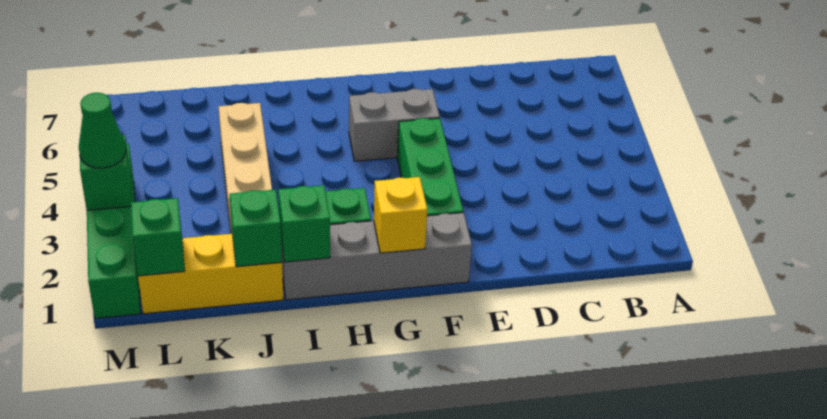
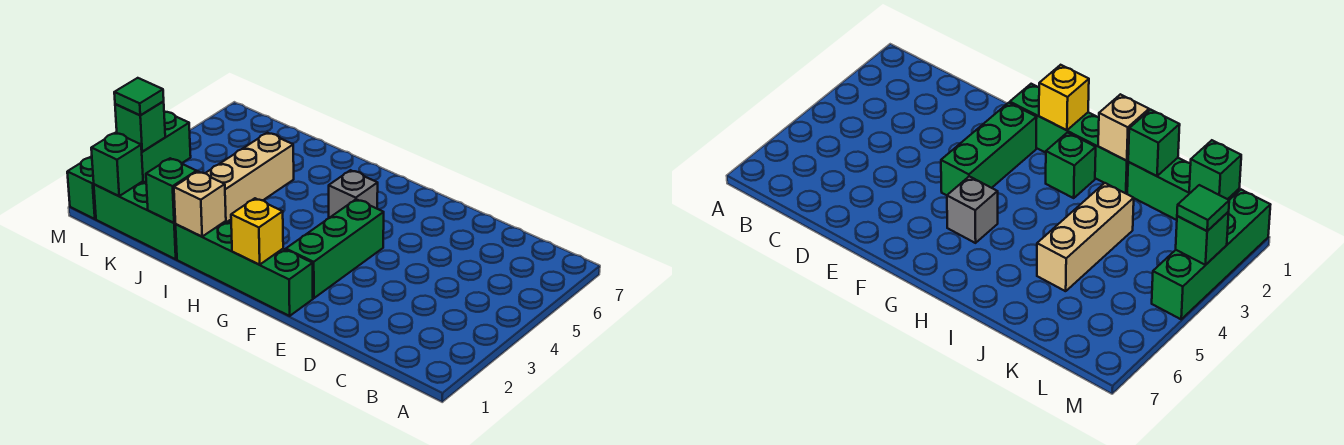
grey 1x4 brick [281,213,472,300] -> green 1x4 brick [176,221,313,316]
grey 1x2 brick [349,89,440,161] -> grey 1x1 brick [329,170,378,218]
green 1x1 brick [278,185,330,262] -> tan 1x1 brick [174,172,226,237]
yellow 1x3 brick [138,234,283,314] -> green 1x3 brick [94,181,177,259]
green 1x1 cone [79,93,126,168] -> green 1x1 tile [114,78,164,115]

